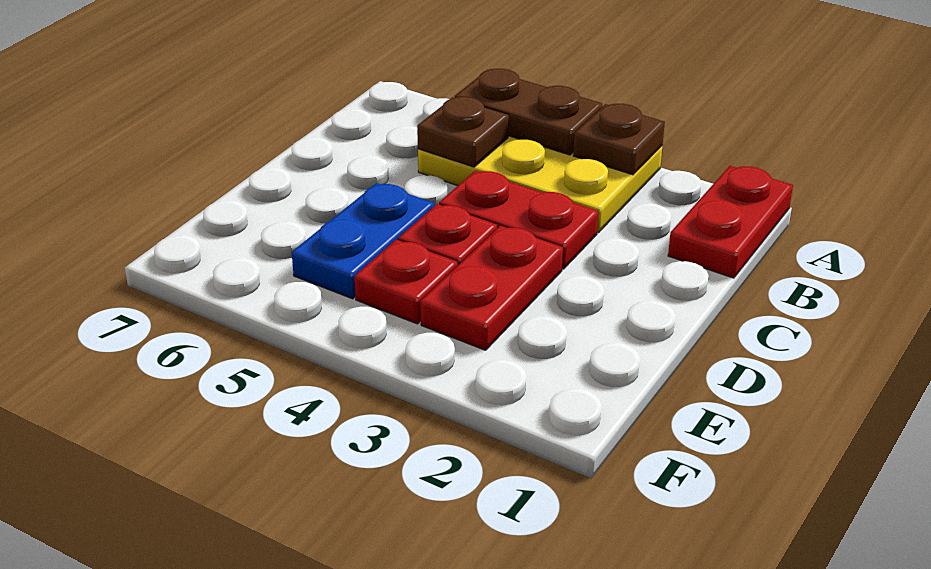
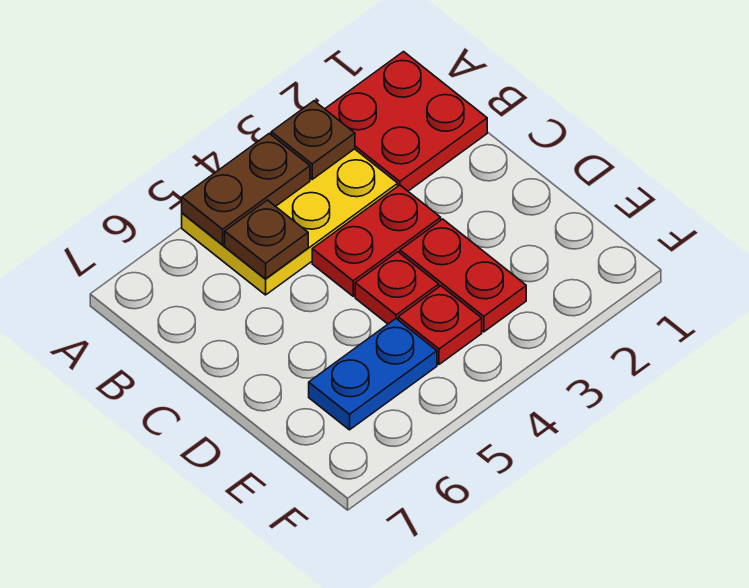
red 1x2 plate [668,166,793,278] -> red 2x2 plate [325,52,487,191]
blue 1x2 plate [292,183,434,299] -> blue 1x2 plate turned to [309,319,437,430]

